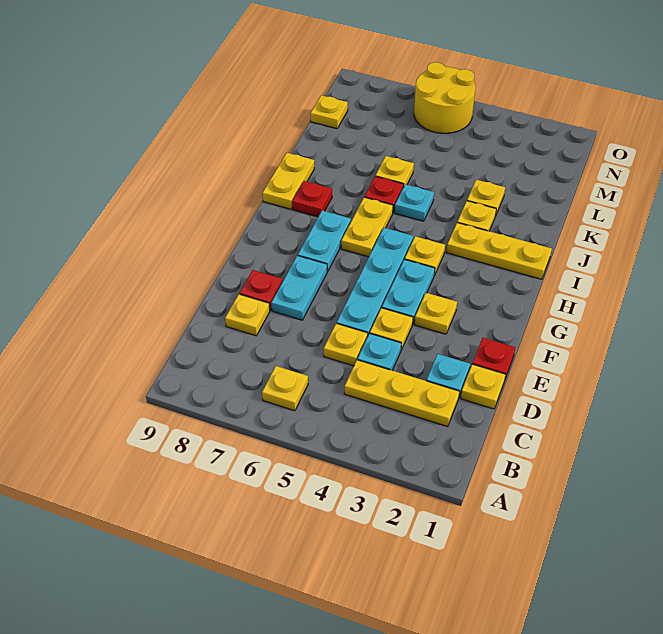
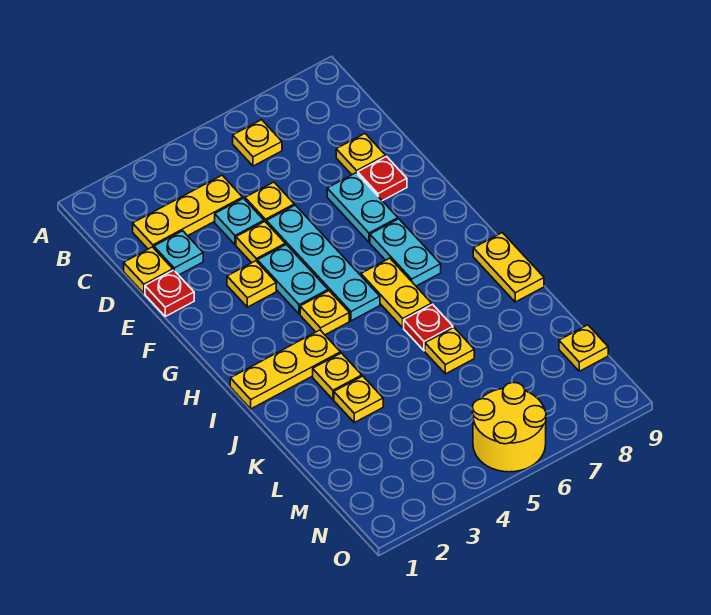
red 1x1 plate [292,181,332,217] -> none
cyan 1x1 plate [395,184,434,221] -> none

